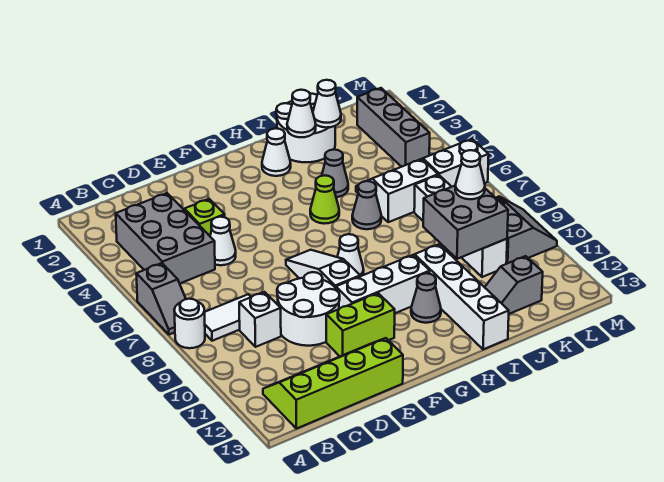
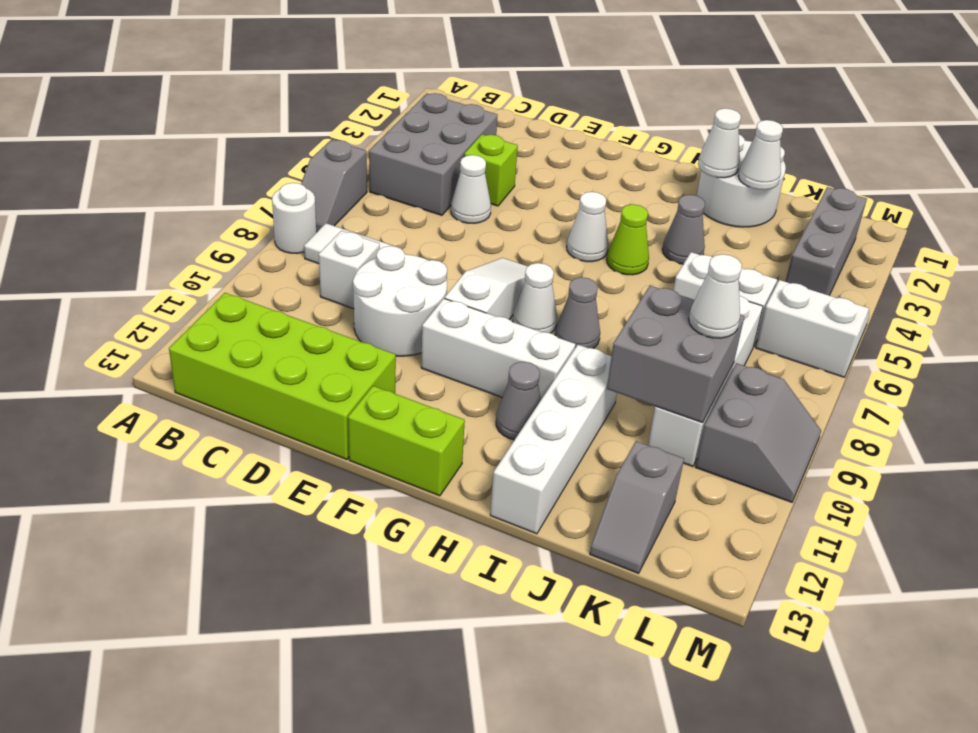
lime 2x4 slope [263,338,403,429] -> lime 2x4 brick [169,293,396,459]
lime 1x2 brick [326,293,395,356] -> lime 1x2 brick moved to [348,386,465,496]
white 1x1 cone [262,128,291,176] -> white 1x1 cone moved to [567,192,608,262]
grey 1x1 cone [352,181,381,229] -> grey 1x1 cone moved to [555,277,600,348]
grey 1x2 slope [485,256,543,314] -> grey 1x2 slope turned to [590,441,684,573]

